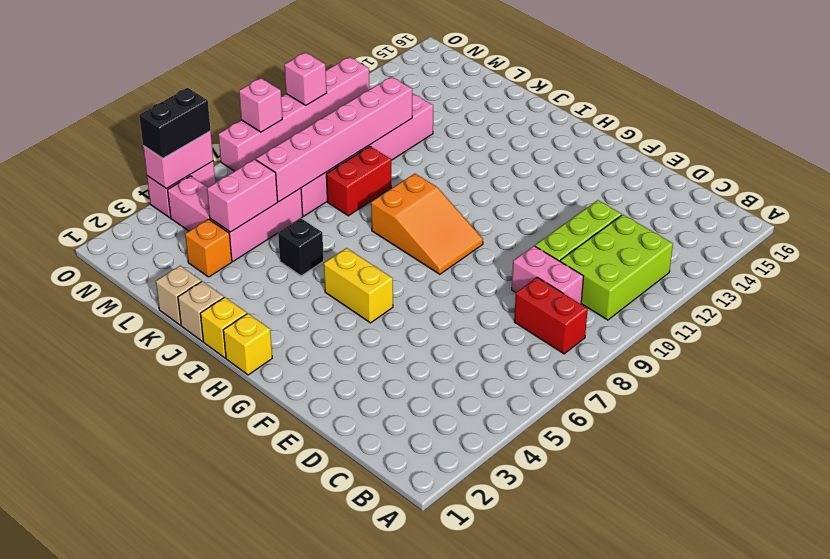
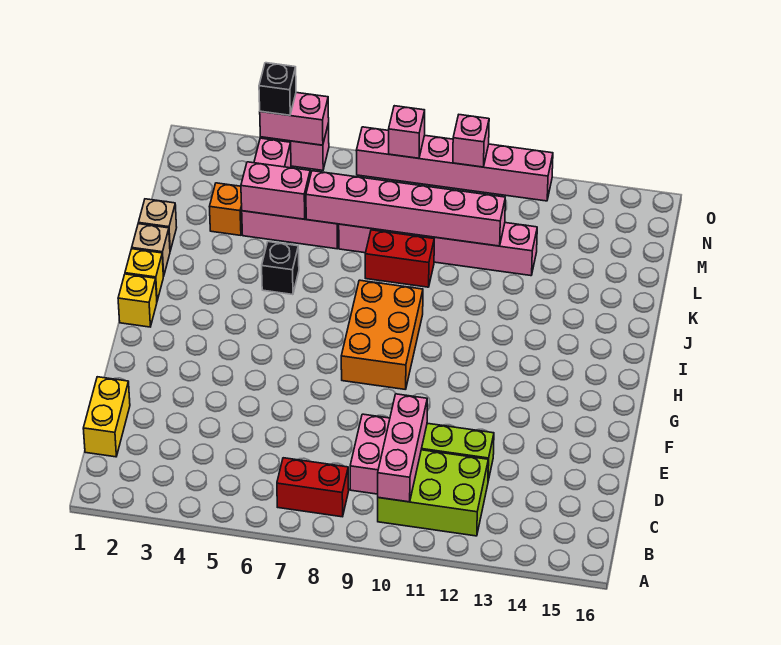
red 1x2 brick [514,277,588,354] -> red 1x2 brick turned to [277,458,349,517]
none -> pink 1x3 brick [378,394,427,502]
yellow 1x2 brick [324,248,393,323] -> yellow 1x2 brick moved to [83,377,130,457]
orange 2x3 slope [371,174,483,274] -> orange 2x3 brick [341,280,423,390]
black 1x2 brick [139,88,211,158] -> black 1x1 brick [259,63,296,115]

